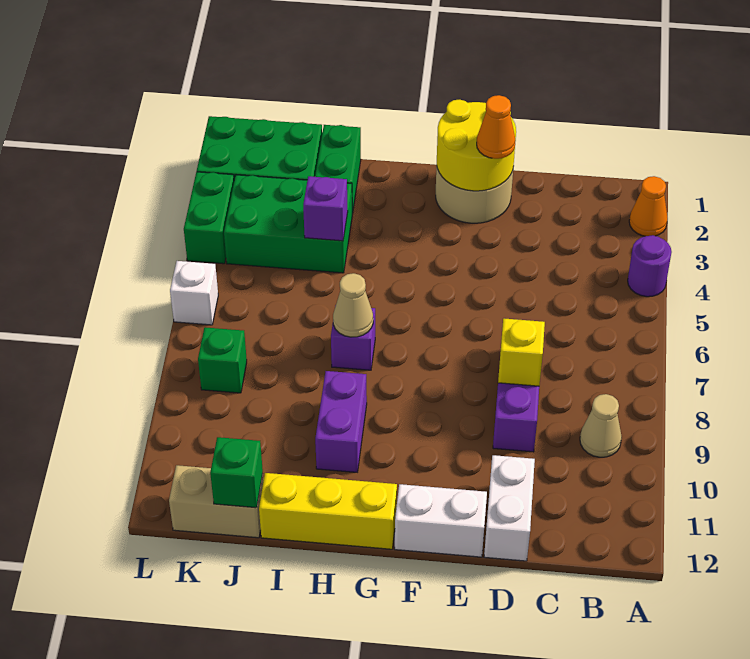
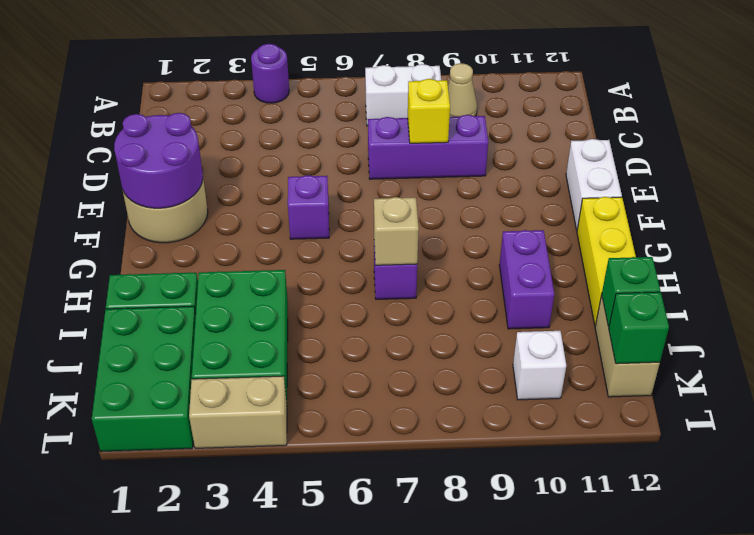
orange 1x1 cone [629,176,668,236] -> none
white 1x2 brick [484,455,535,561] -> white 1x2 brick moved to [365,64,441,126]
yellow 2x2 round brick [437,100,516,191] -> purple 2x2 round brick [114,113,203,208]
orange 1x1 cone [477,95,516,159] -> none
tan 1x1 cone [333,273,373,337] -> tan 1x1 brick [374,197,419,265]
purple 1x2 brick [315,371,367,472] -> purple 1x2 brick turned to [499,230,554,329]
purple 1x1 brick [303,176,348,241] -> purple 1x1 brick moved to [288,175,329,239]
green 1x1 brick [198,327,247,393] -> green 1x1 brick moved to [609,292,669,364]
green 1x2 brick [184,172,234,264] -> tan 1x2 brick [189,376,287,448]
white 1x1 brick [170,261,218,325] -> white 1x1 brick moved to [513,331,566,400]

